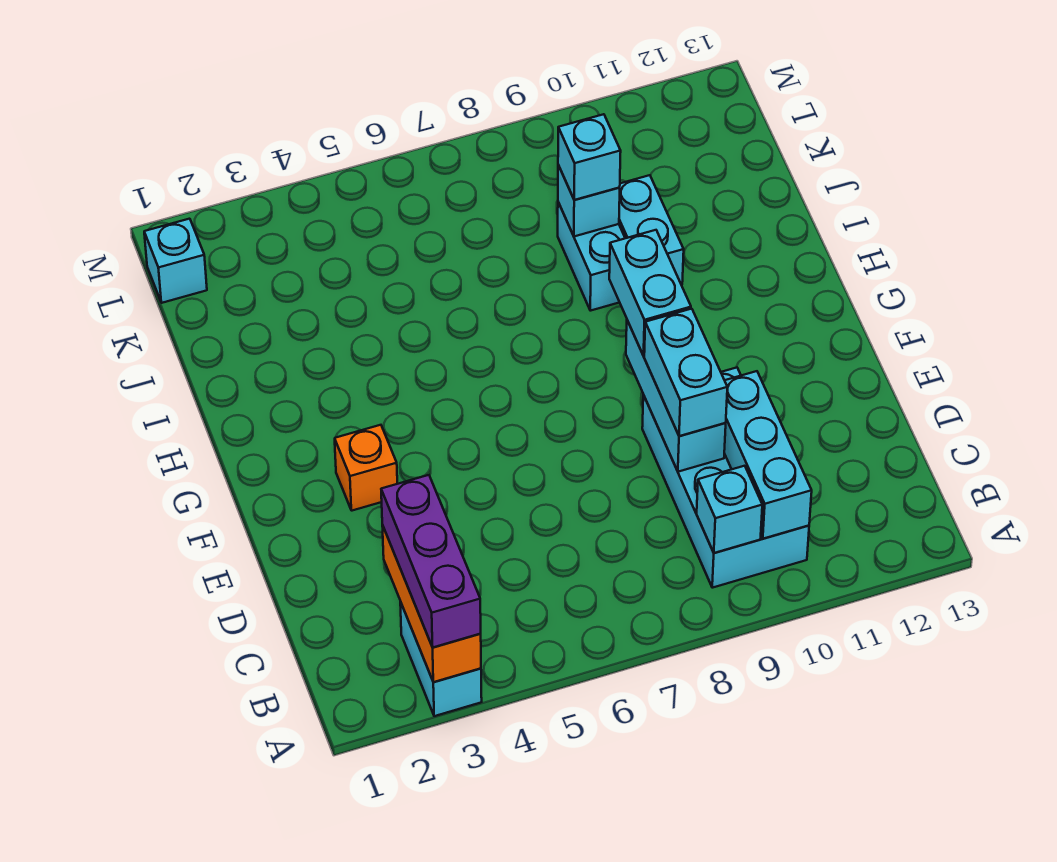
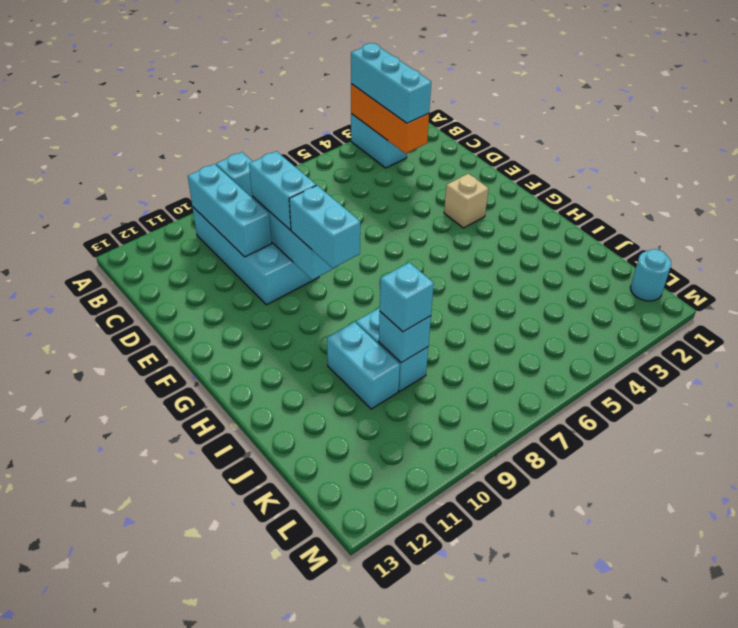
purple 1x3 brick [381,475,481,647] -> cyan 1x3 brick [351,43,431,123]
orange 1x1 brick [335,425,397,511] -> tan 1x1 brick [444,174,489,228]
cyan 1x1 brick [144,219,207,303] -> cyan 1x1 round brick [630,249,671,301]

